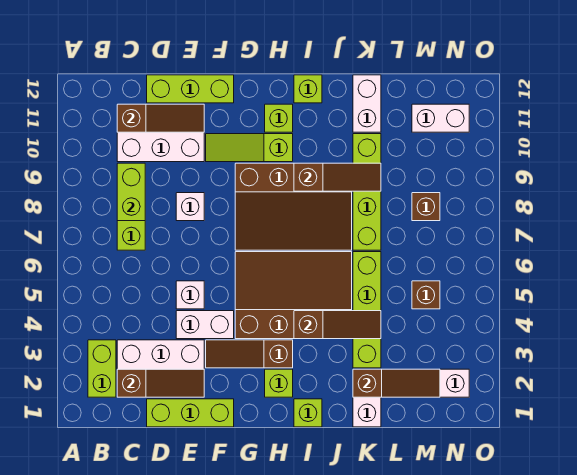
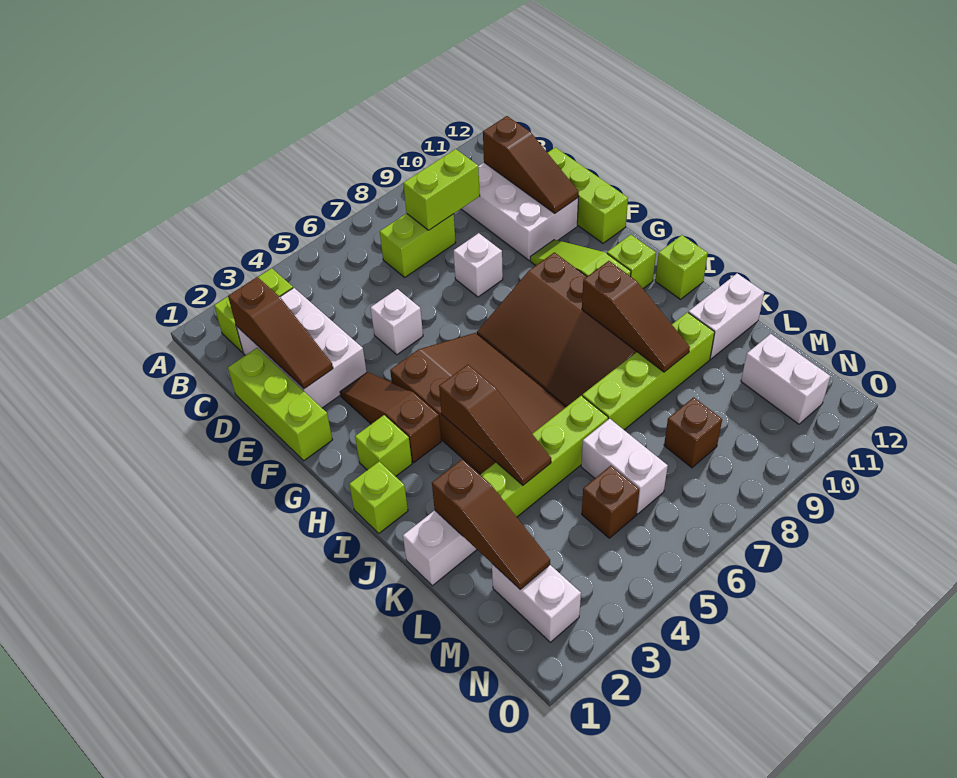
white 1x2 brick [176,311,234,339] -> white 1x2 brick moved to [581,419,668,514]

